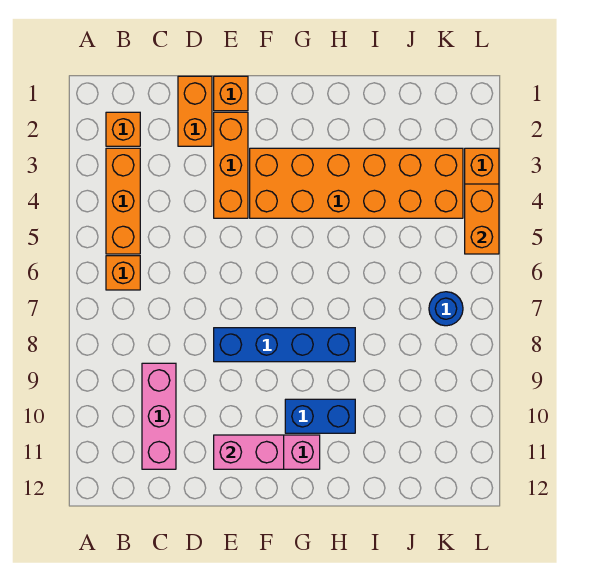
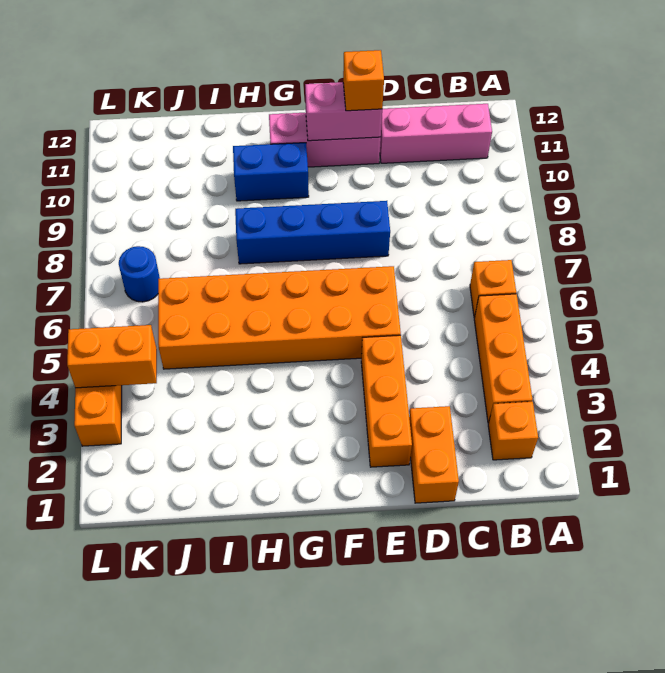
pink 1x3 brick [142,363,176,469] -> pink 1x3 brick turned to [380,104,492,163]
orange 1x1 brick [214,76,248,111] -> orange 1x1 brick moved to [343,50,384,111]
orange 2x6 brick [250,148,463,218] -> orange 2x6 brick moved to [158,266,401,369]
orange 1x2 brick [465,184,499,254] -> orange 1x2 brick turned to [67,325,157,388]

